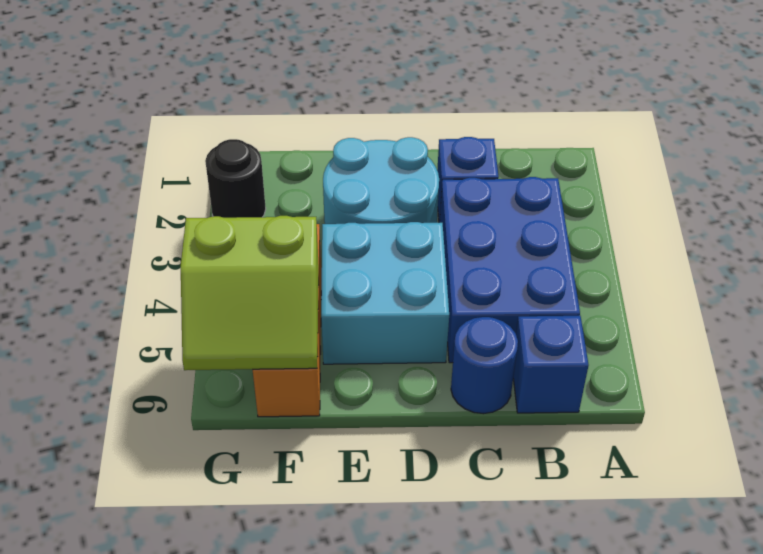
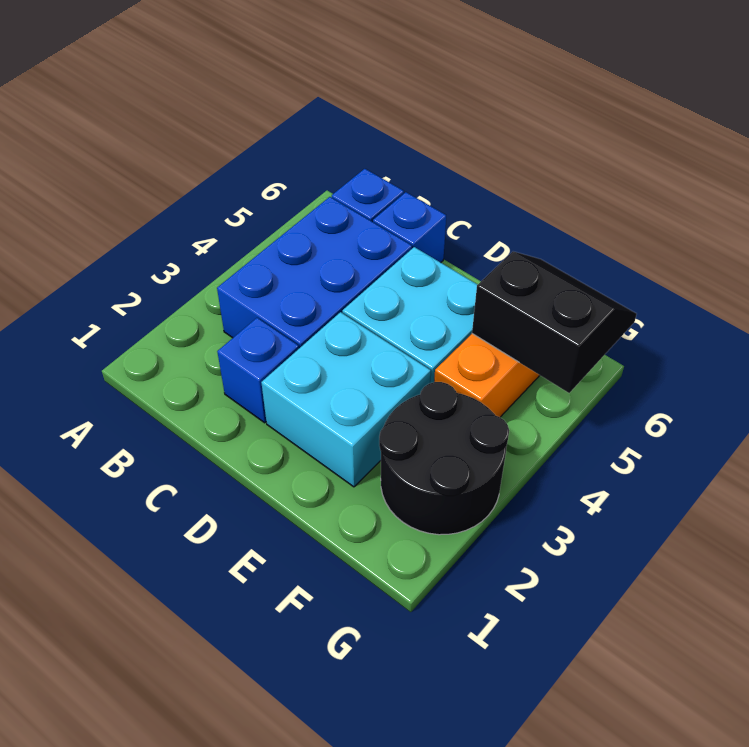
blue 1x1 round brick [451,317,518,414] -> blue 1x1 brick [373,192,446,262]
cyan 2x2 round brick [323,137,439,224] -> cyan 2x2 brick [261,312,431,487]
lime 2x2 slope [181,216,319,370] -> black 2x2 slope [472,252,637,393]
black 1x1 round brick [205,139,266,218] -> black 2x2 round brick [379,382,509,535]

